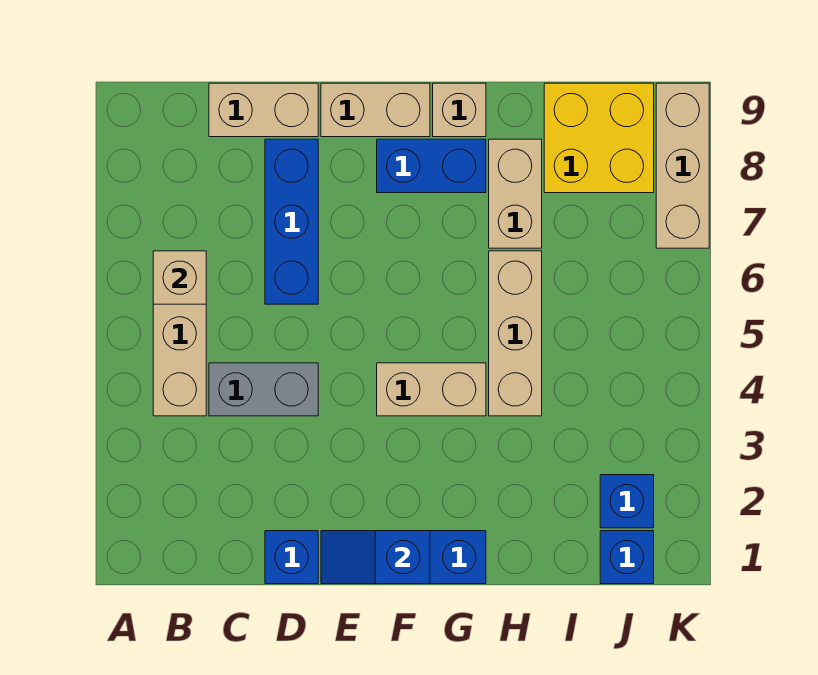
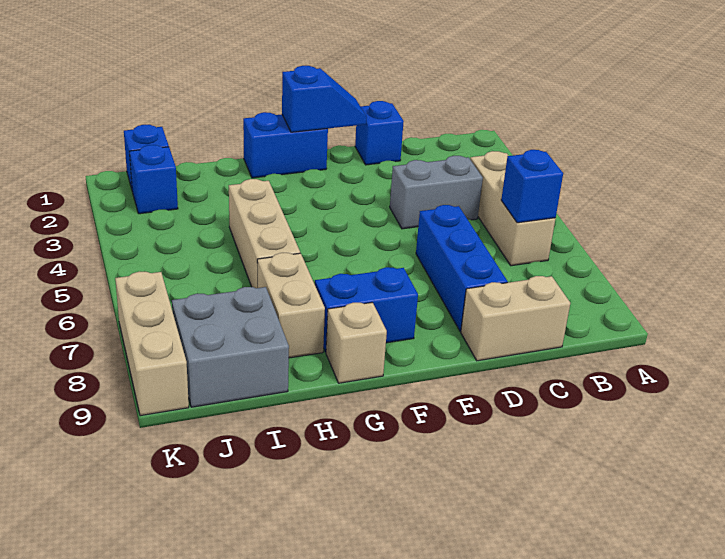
tan 1x1 brick [153,251,206,304] -> blue 1x1 brick [501,150,563,223]
tan 1x2 brick [321,83,430,137] -> none
tan 1x2 brick [377,363,486,416] -> none
yellow 2x2 brick [544,83,654,193] -> grey 2x2 brick [172,287,289,407]

